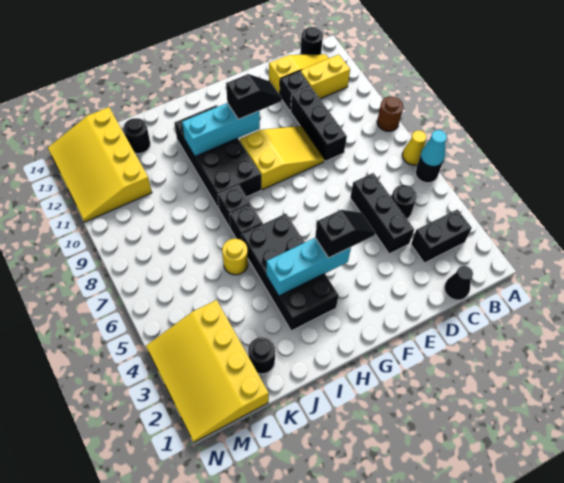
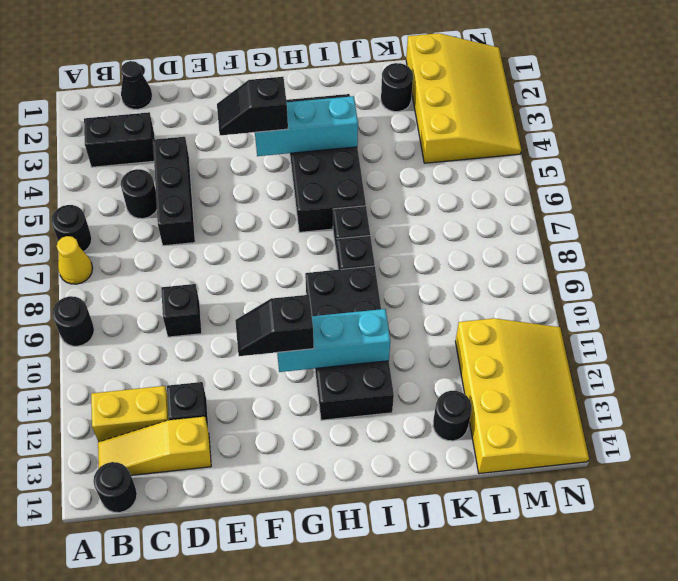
cyan 1x1 cone [421,130,447,166] -> none
brown 1x1 round brick [377,97,403,131] -> black 1x1 round brick [52,296,94,346]
black 1x3 brick [291,87,347,161] -> black 1x1 brick [161,284,202,337]
yellow 2x3 slope [240,126,324,190] -> none
yellow 1x1 round brick [222,239,248,275] -> none

